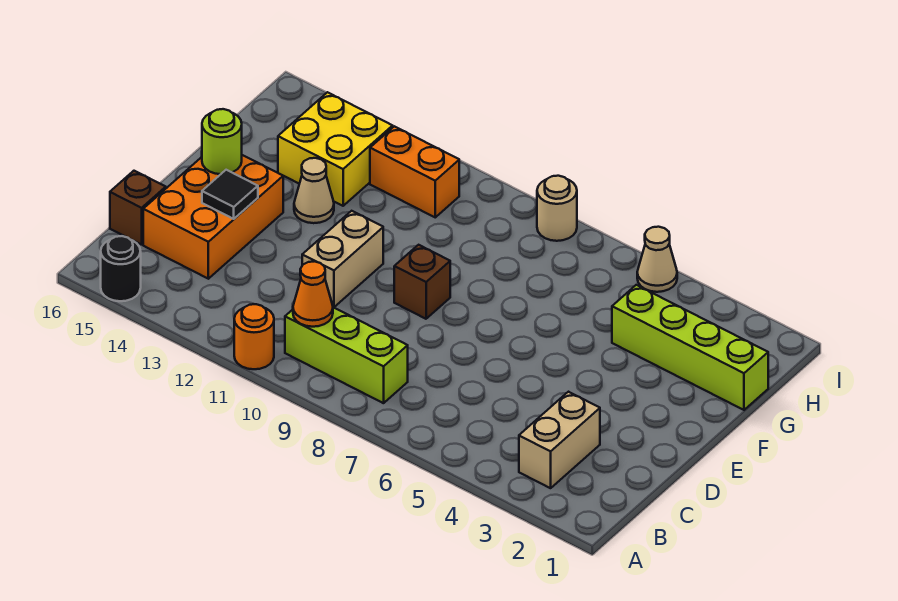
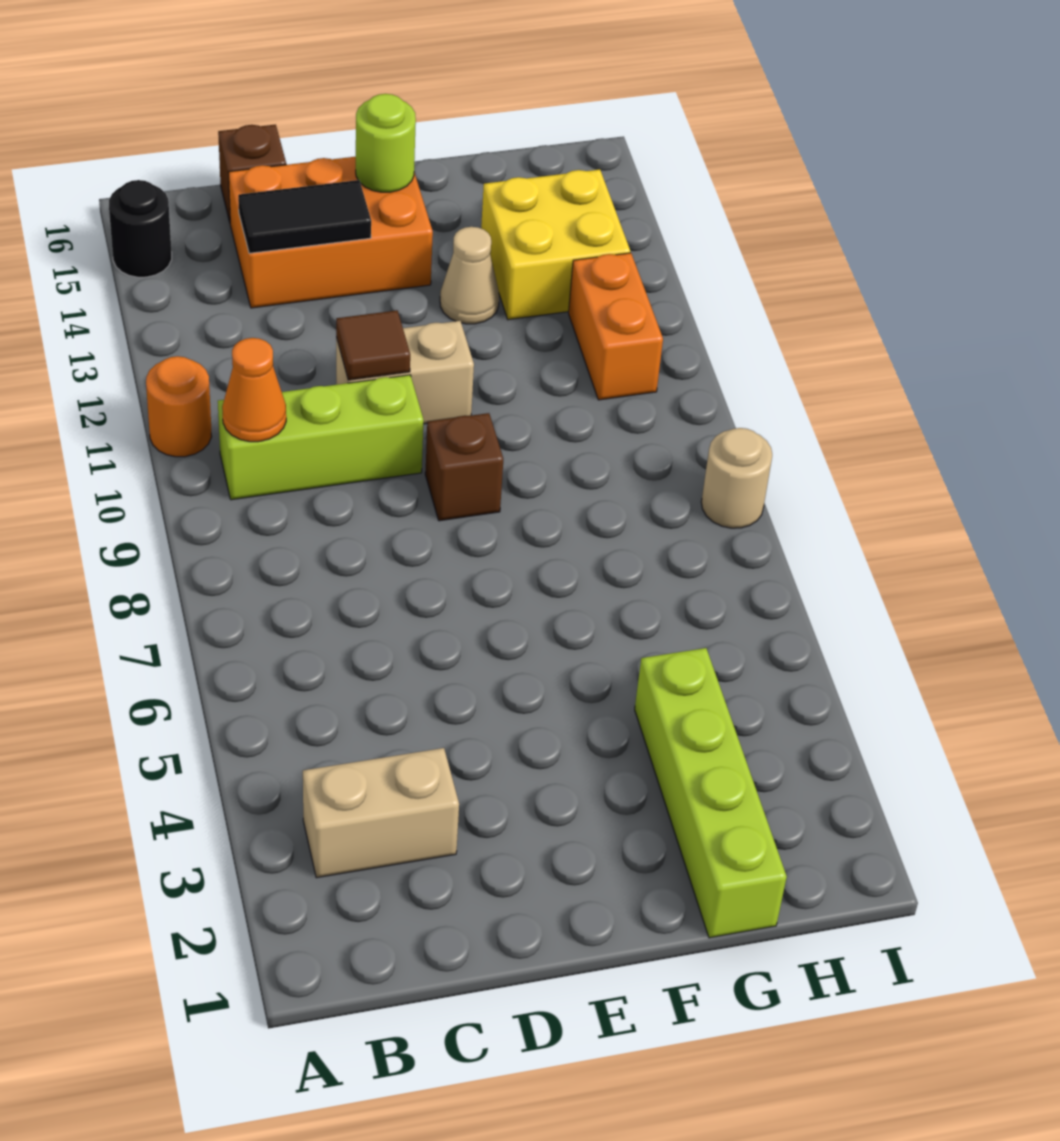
lime 1x3 brick [285,307,408,403] -> lime 1x3 brick turned to [218,375,424,500]
none -> brown 1x1 tile [336,310,410,380]
black 1x1 tile [202,170,258,219] -> black 1x2 tile [238,180,371,253]
tan 1x1 cone [637,227,677,292] -> none

